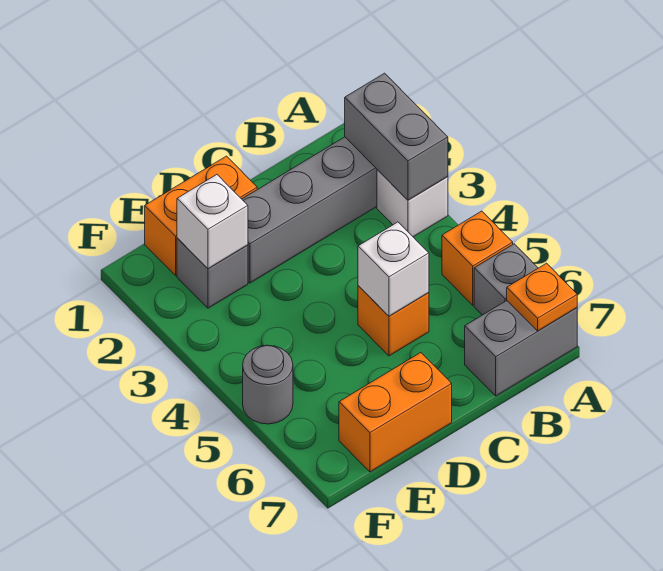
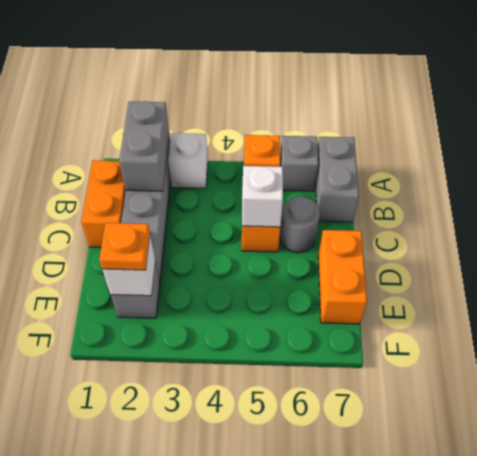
grey 1x2 brick [345,73,448,200] -> grey 1x2 brick turned to [119,101,169,191]
orange 1x1 plate [507,263,577,331] -> orange 1x1 plate moved to [99,223,150,270]
orange 1x2 brick [145,156,257,275] -> orange 1x2 brick moved to [81,160,126,247]
grey 1x1 round brick [243,345,293,424] -> grey 1x1 round brick moved to [280,196,320,253]

